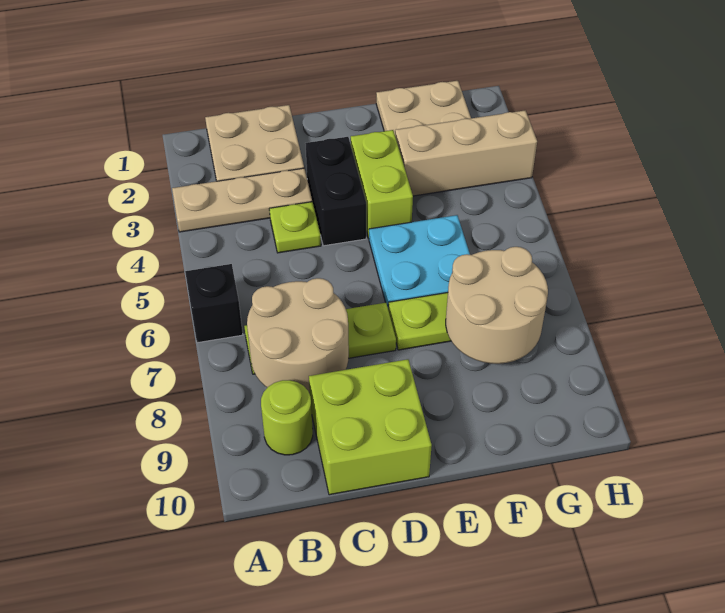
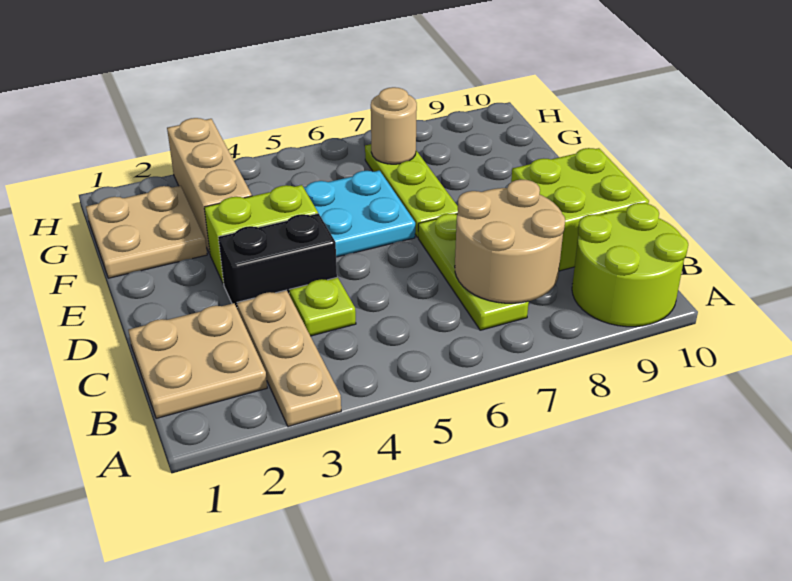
black 1x1 brick [185,264,243,343] -> none
lime 1x1 round brick [261,380,313,455] -> lime 2x2 round brick [572,203,688,327]
tan 2x2 round brick [446,247,548,364] -> tan 1x1 round brick [371,87,417,164]

